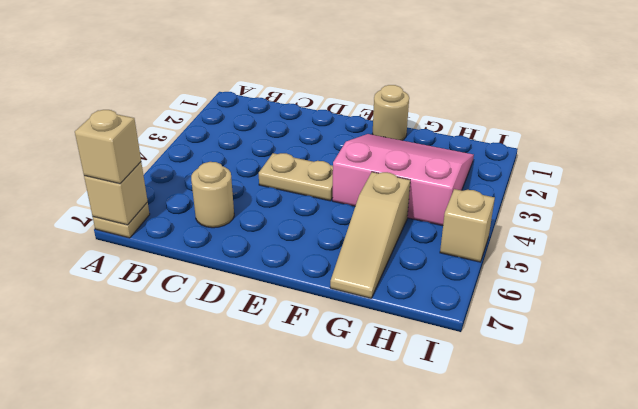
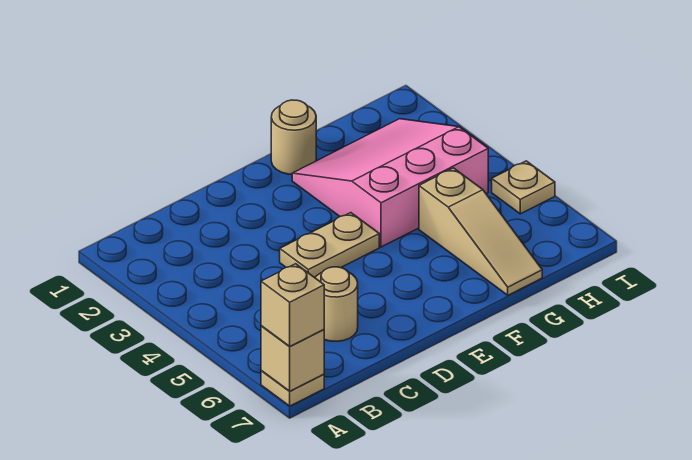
tan 1x1 brick [440,189,495,262] -> tan 1x1 plate [492,161,555,214]

